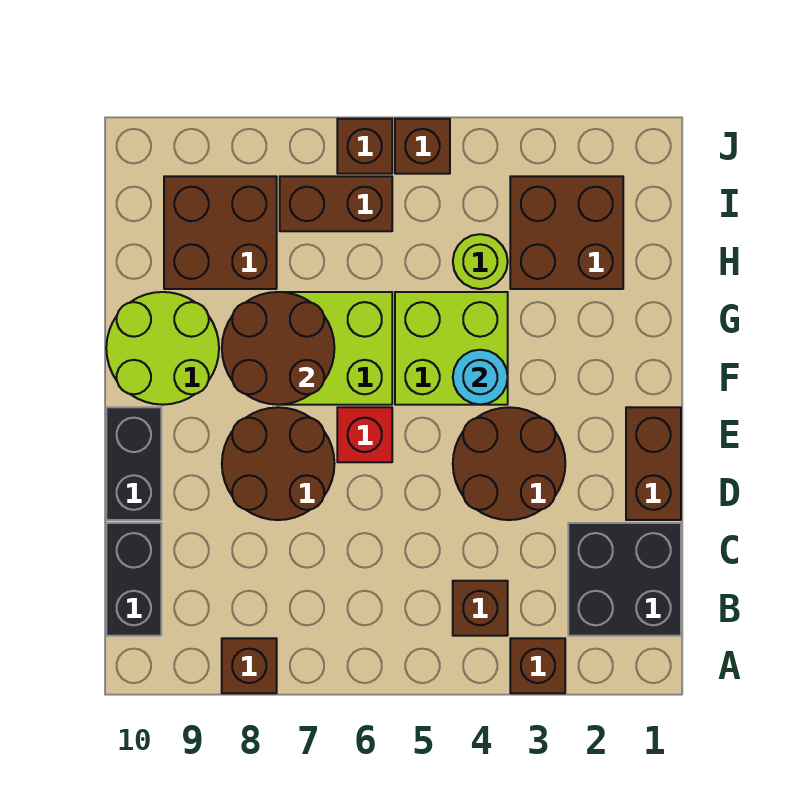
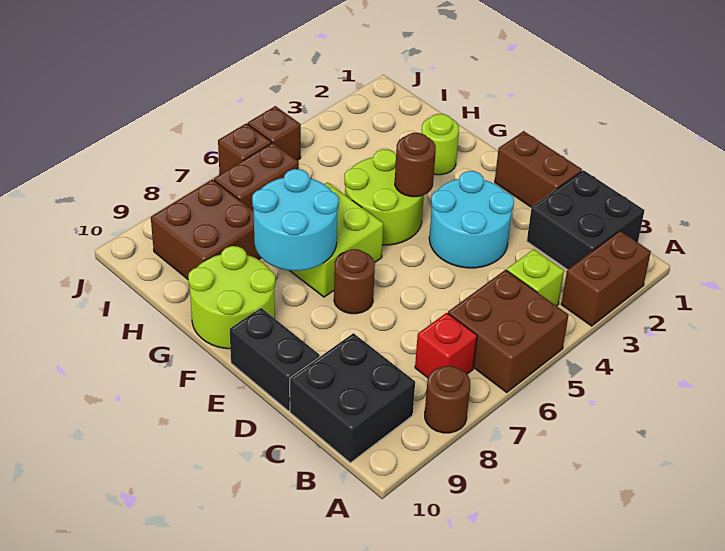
brown 1x1 brick [510,638,565,693] -> brown 1x2 brick [561,231,651,326]
brown 1x1 brick [222,638,277,693] -> brown 1x1 round brick [425,366,470,433]
brown 1x1 brick [453,581,508,636] -> lime 1x1 brick [507,249,564,306]
black 1x2 brick [106,523,161,636] -> black 2x2 brick [290,333,415,463]
brown 2x2 round brick [453,407,565,520] -> cyan 2x2 round brick [429,171,514,268]
brown 2x2 round brick [222,407,334,520] -> brown 1x1 round brick [334,249,375,314]
red 1x1 brick [337,407,392,462] -> red 1x1 brick moved to [415,313,477,378]
lime 2x2 brick [395,292,508,405] -> lime 2x2 round brick [345,149,424,245]
cyan 1x1 round brick [453,350,508,405] -> brown 1x1 round brick [395,133,436,197]
brown 2x2 round brick [222,292,334,405] -> cyan 2x2 round brick [252,169,339,271]
brown 2x2 brick [510,176,623,289] -> brown 2x2 brick moved to [448,270,568,392]
lime 1x1 round brick [453,234,508,289] -> lime 1x1 round brick moved to [422,114,459,175]

